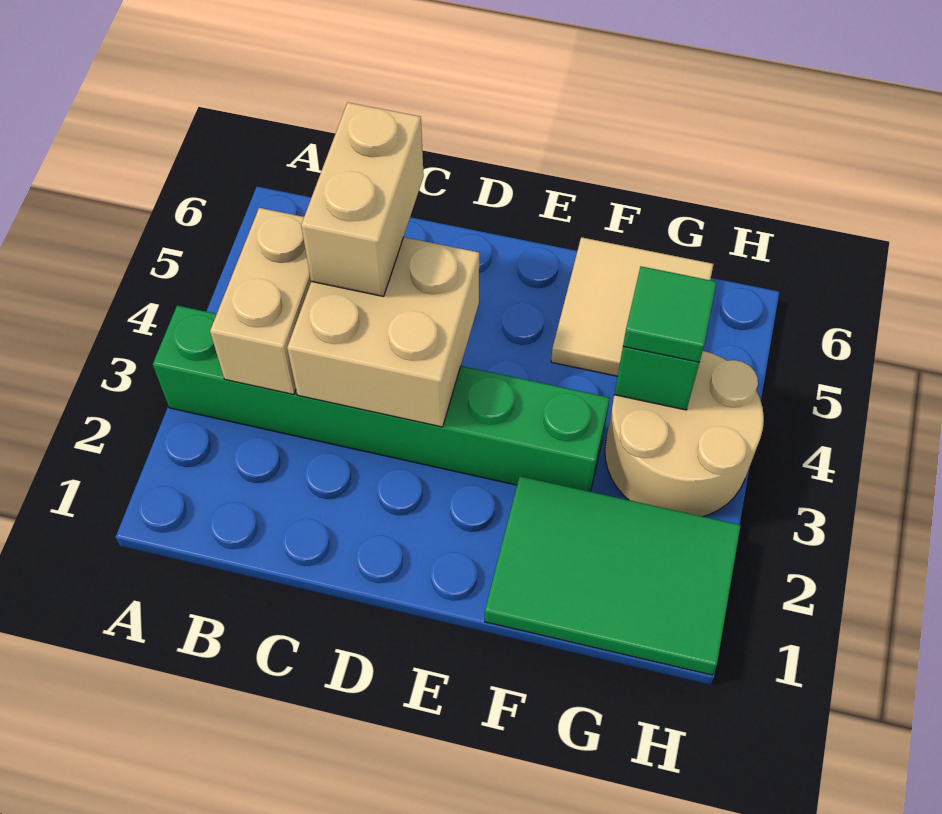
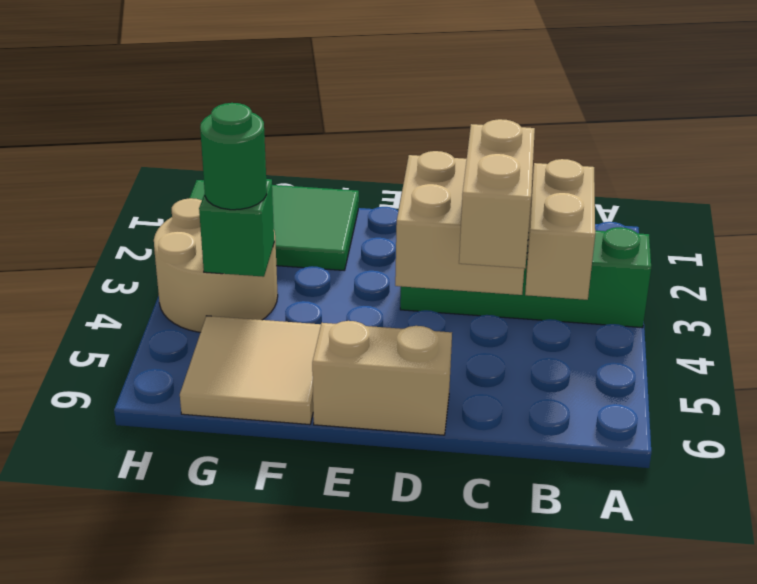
green 1x6 brick [153,306,610,492] -> green 1x4 brick [400,227,651,328]
none -> tan 1x2 brick [312,321,452,435]
green 1x1 tile [623,266,717,362] -> green 1x1 round brick [200,103,267,210]

